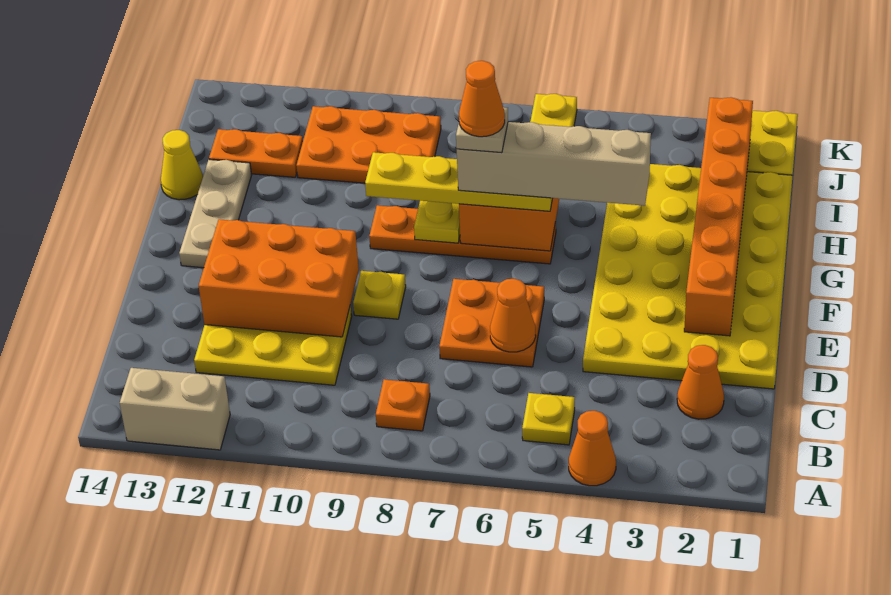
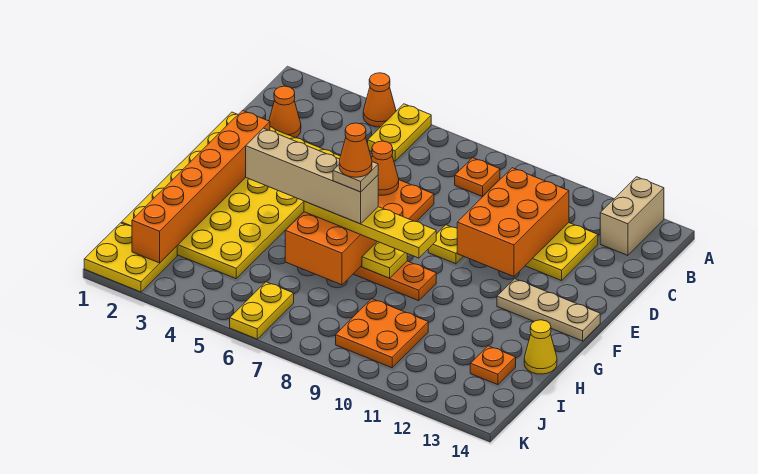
tan 1x2 brick [120,368,230,450] -> tan 1x2 brick turned to [600,177,664,255]
yellow 1x1 plate [522,393,575,445] -> yellow 1x2 plate [368,104,431,161]
orange 2x3 brick [199,219,359,337] -> orange 2x3 brick turned to [457,168,569,277]
tan 1x3 plate [179,160,252,268] -> tan 1x3 plate turned to [497,279,600,341]
orange 2x3 plate [297,106,441,183] -> orange 2x2 plate [336,299,428,368]
orange 1x2 plate [209,129,303,177] -> orange 1x1 plate [470,346,516,385]

